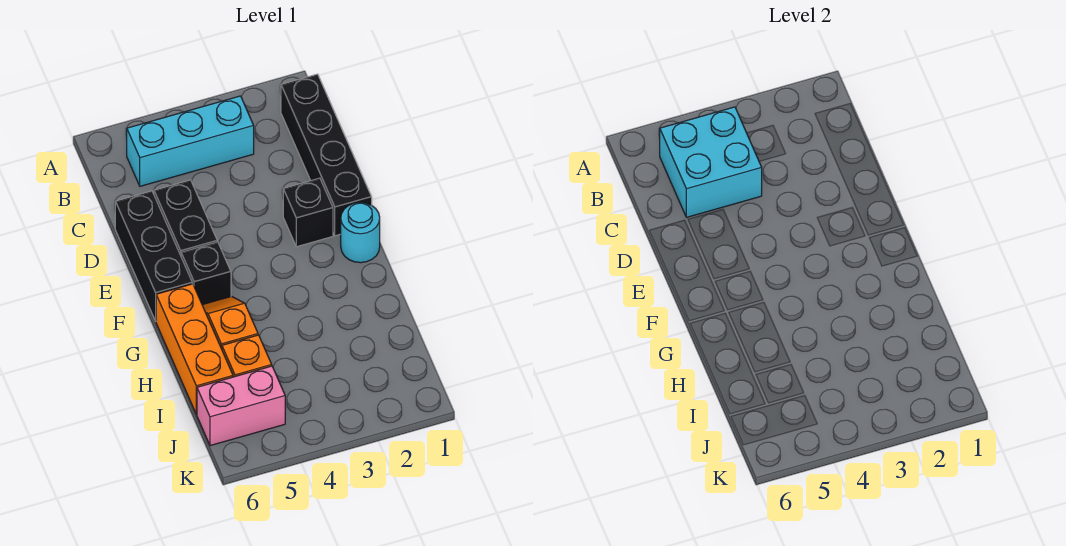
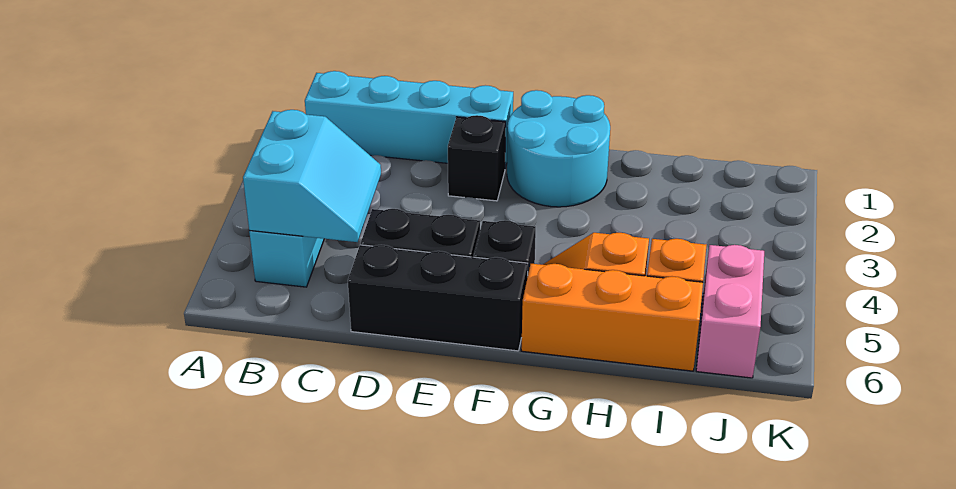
black 1x4 brick [281,74,372,236] -> cyan 1x4 brick [305,71,513,168]
cyan 2x2 brick [660,107,762,217] -> cyan 2x2 slope [243,110,381,242]
cyan 1x1 round brick [341,203,380,263] -> cyan 2x2 round brick [507,90,610,207]

